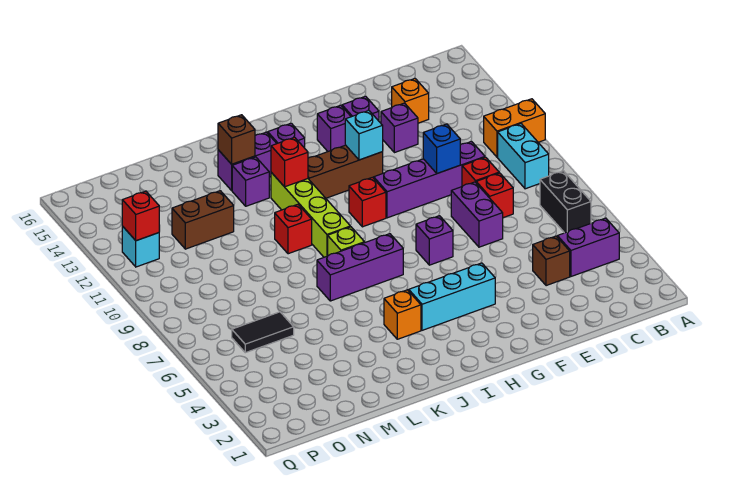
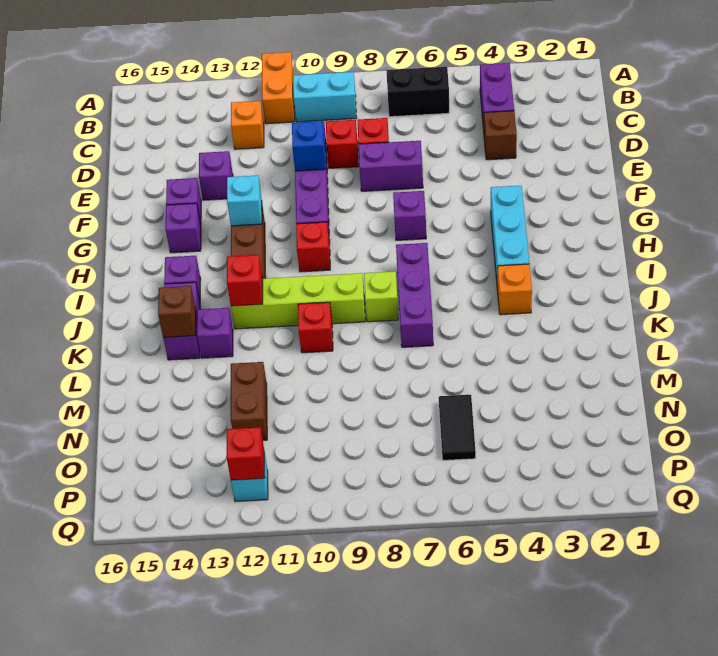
orange 1x1 brick [392,79,429,123] -> orange 1x1 brick moved to [231,101,264,149]

